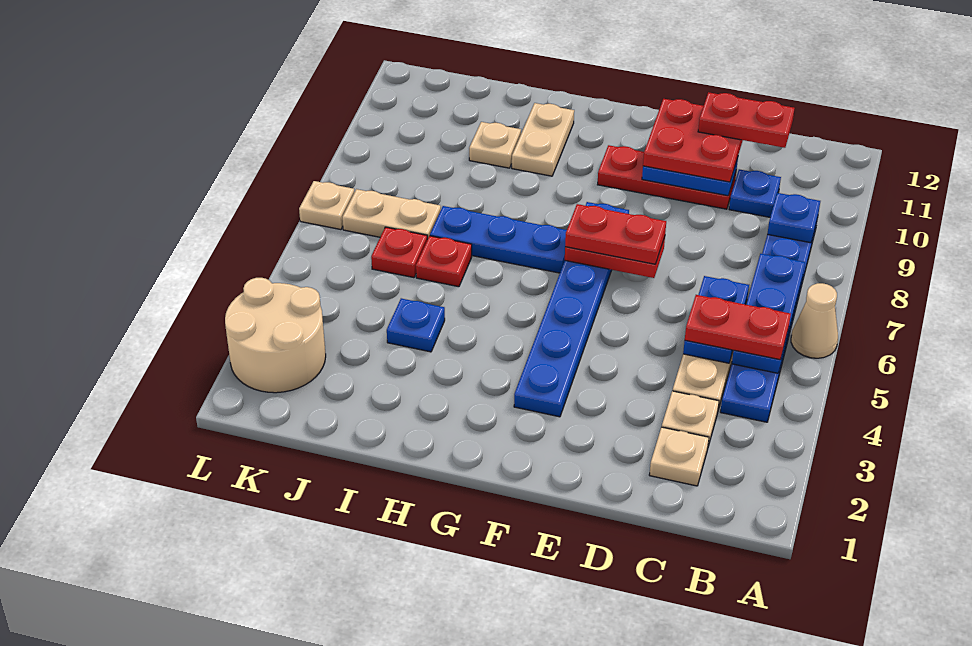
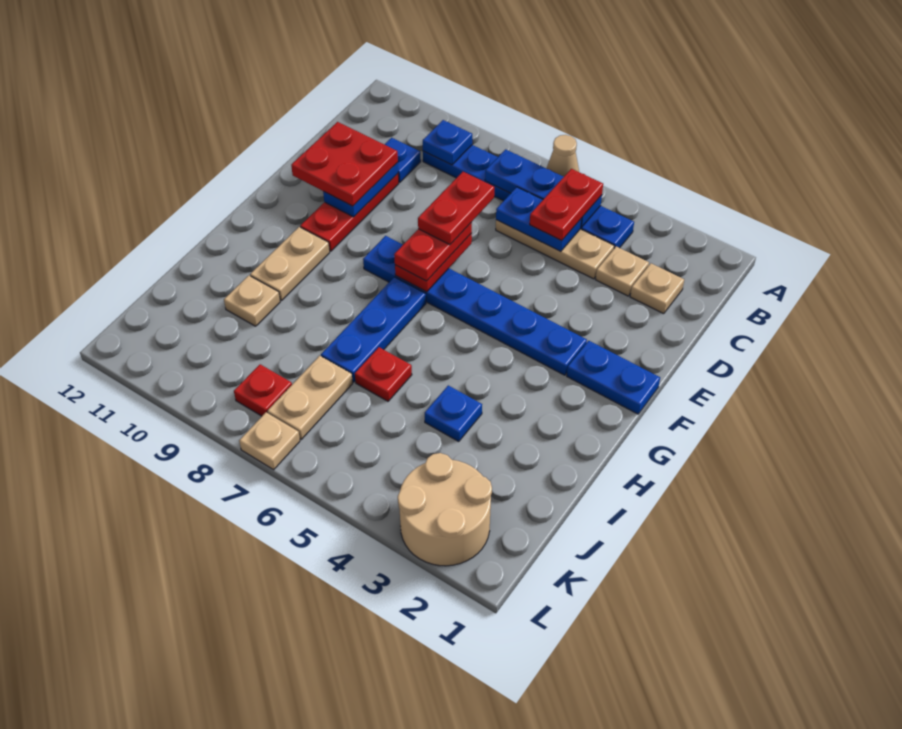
red 1x2 plate [698,92,795,148] -> red 1x2 plate moved to [418,172,494,245]
none -> blue 1x2 plate [567,341,660,414]
tan 1x2 plate [512,103,574,176] -> tan 1x2 plate turned to [250,227,330,301]
red 1x1 plate [371,227,427,278] -> red 1x1 plate moved to [234,364,292,416]

